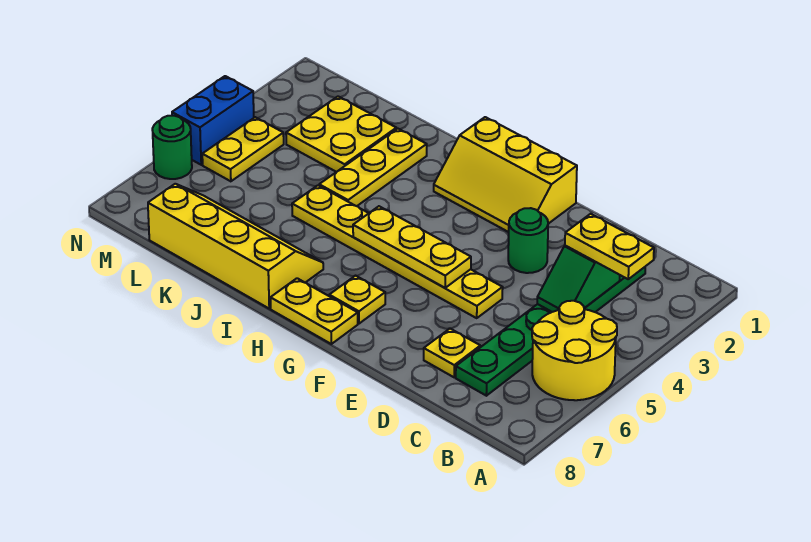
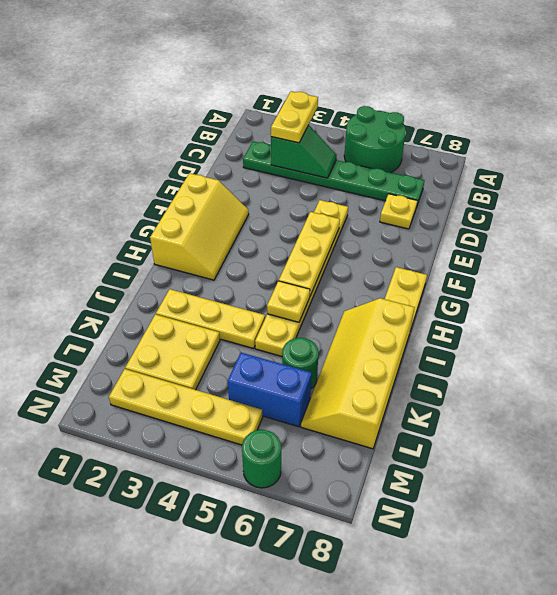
yellow 2x2 round brick [532,301,617,400] -> green 2x2 round brick [344,106,406,172]
green 1x1 round brick [508,208,548,273] -> green 1x1 round brick moved to [282,338,319,389]
yellow 1x1 plate [329,276,385,324] -> yellow 1x1 plate moved to [267,281,310,322]
yellow 1x2 plate [202,117,284,181] -> yellow 1x4 plate [109,369,263,445]
blue 1x2 brick [172,76,254,165] -> blue 1x2 brick moved to [228,353,312,427]

